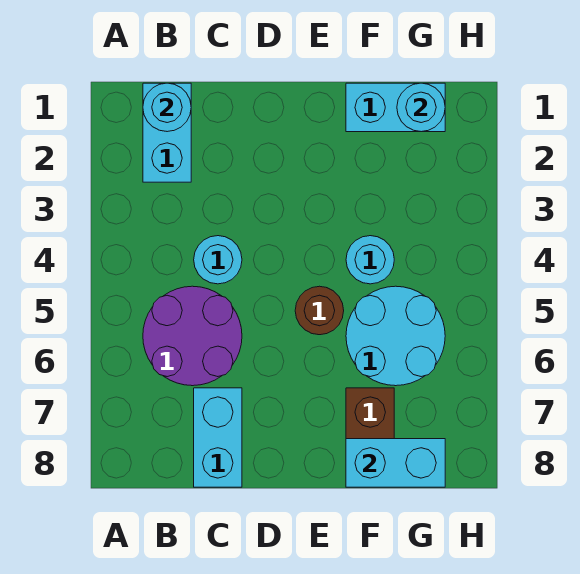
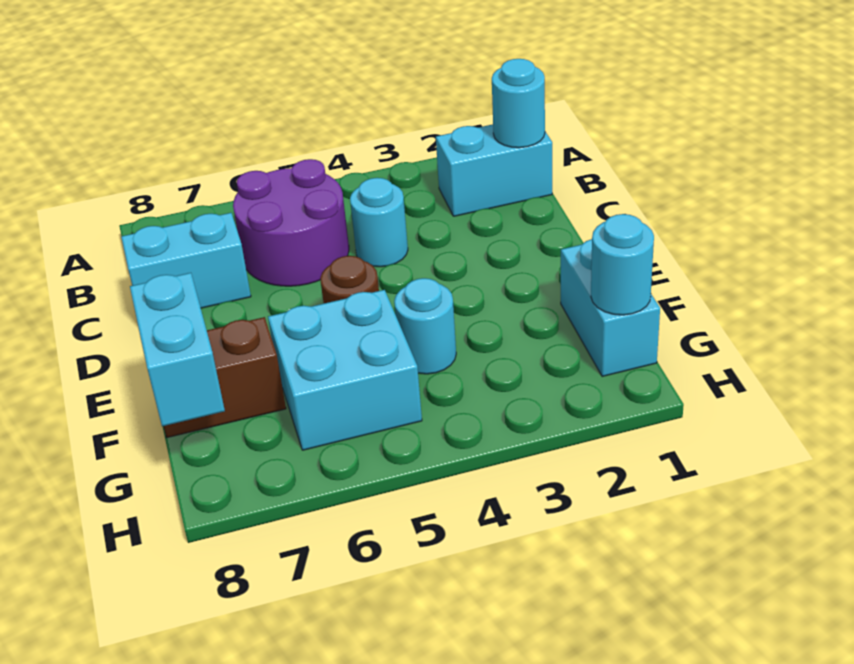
cyan 2x2 round brick [346,286,445,386] -> cyan 2x2 brick [268,290,422,450]

